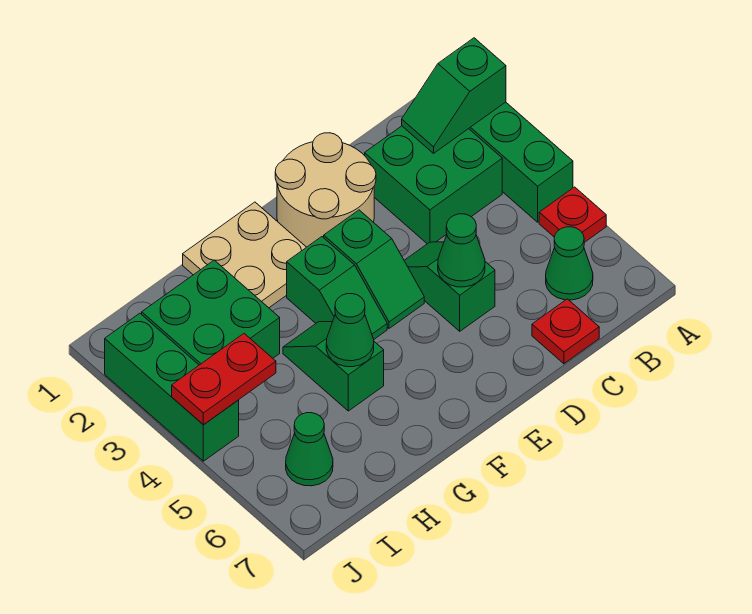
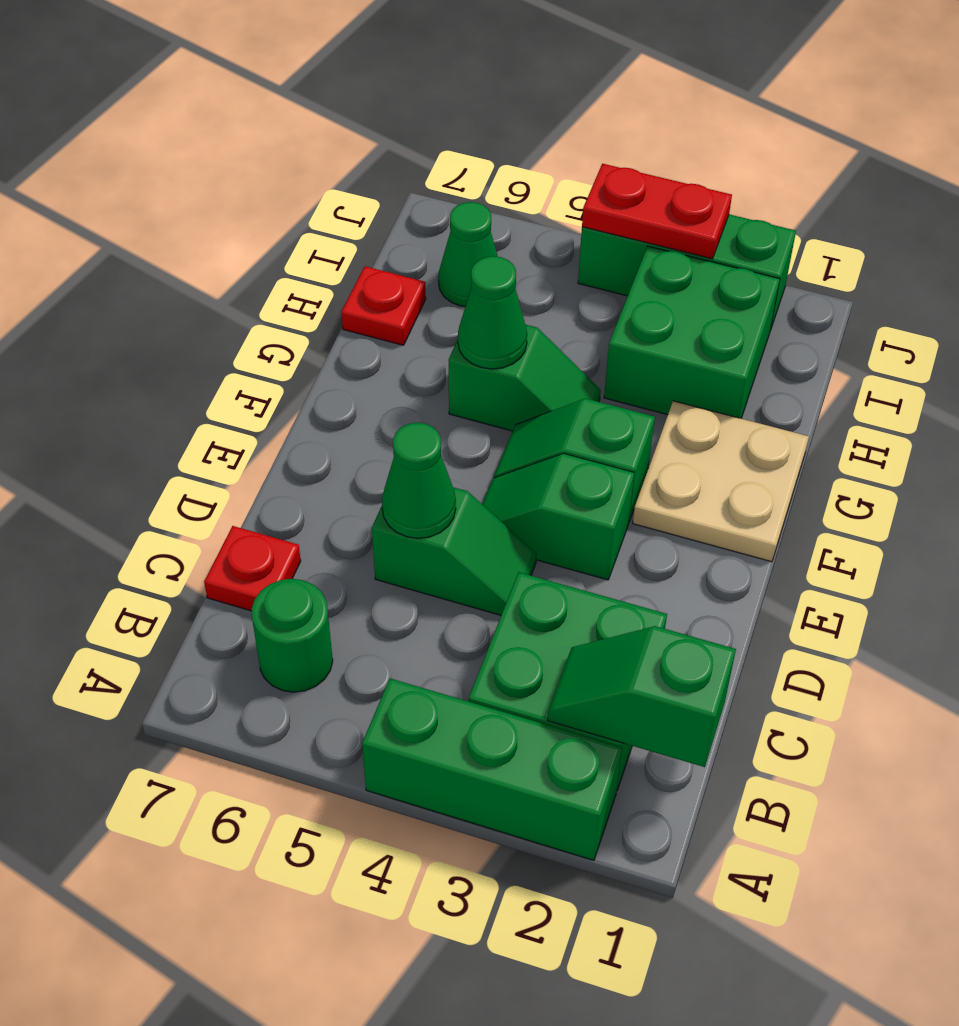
green 1x2 slope [402,38,506,153] -> green 1x2 slope turned to [548,626,736,767]
red 1x1 plate [539,187,606,242] -> red 1x1 plate moved to [341,266,426,345]
green 1x1 cone [546,227,593,300] -> green 1x1 round brick [251,579,333,692]
tan 2x2 round brick [275,133,376,247] -> none
red 1x2 plate [172,334,276,425] -> red 1x2 plate turned to [582,164,732,259]

